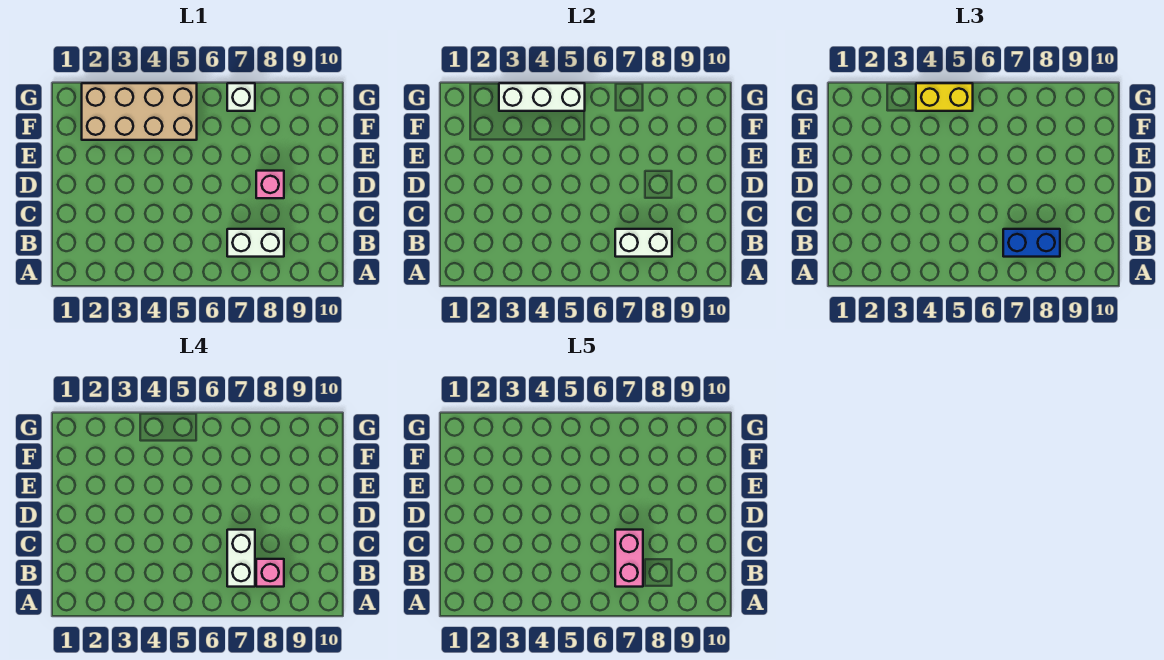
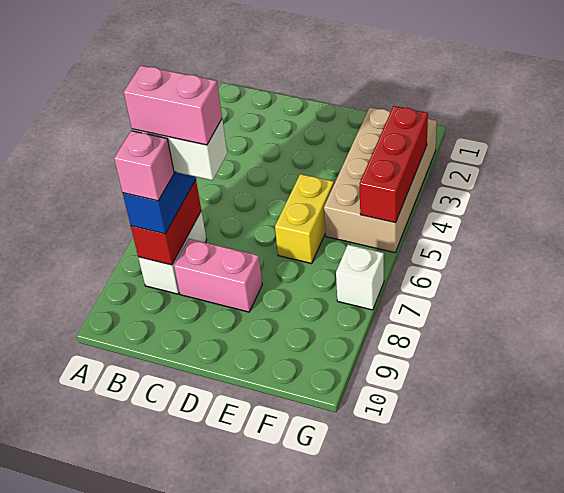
white 1x2 brick [615,229,672,257] -> red 1x2 brick [131,180,201,265]
pink 1x1 brick [256,171,284,198] -> pink 1x2 brick [174,239,262,312]
white 1x3 brick [499,83,585,111] -> red 1x3 brick [359,106,428,223]
yellow 1x2 brick [916,83,973,111] -> yellow 1x2 brick moved to [275,174,334,264]

